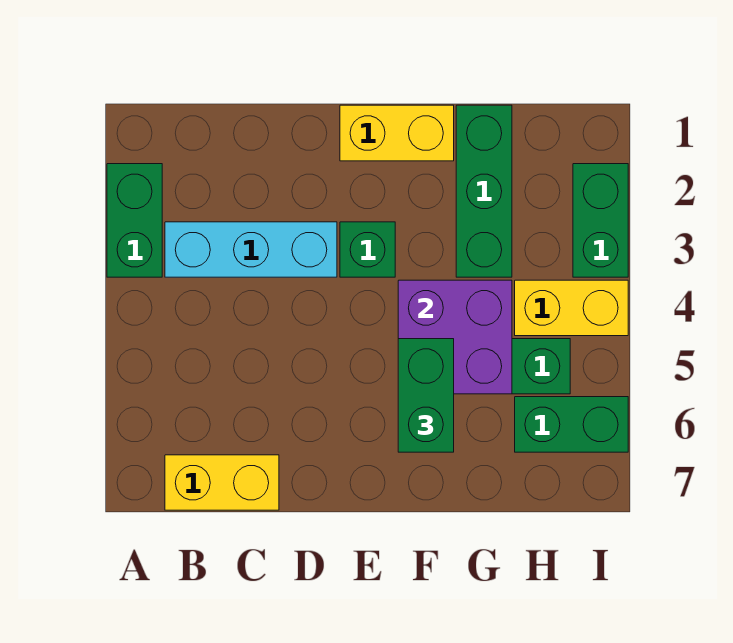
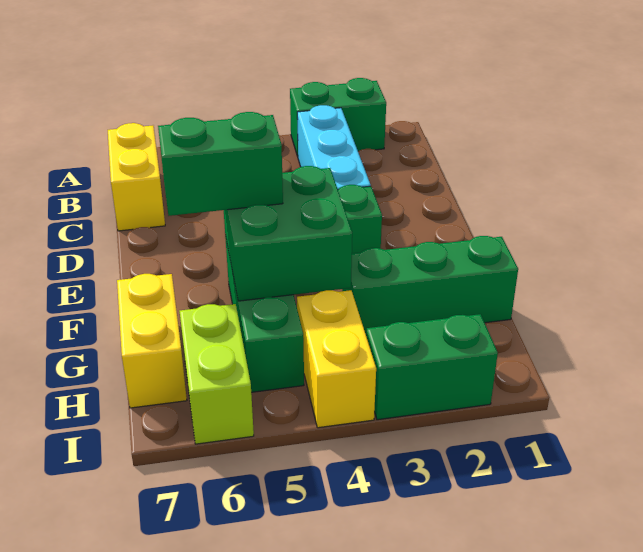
yellow 1x2 brick [340,105,454,161] -> yellow 1x2 brick moved to [117,274,187,408]
purple 2x2 brick [398,280,512,394] -> green 2x2 brick [224,166,352,301]
green 1x2 brick [515,397,628,452] -> lime 1x2 brick [179,304,254,444]

